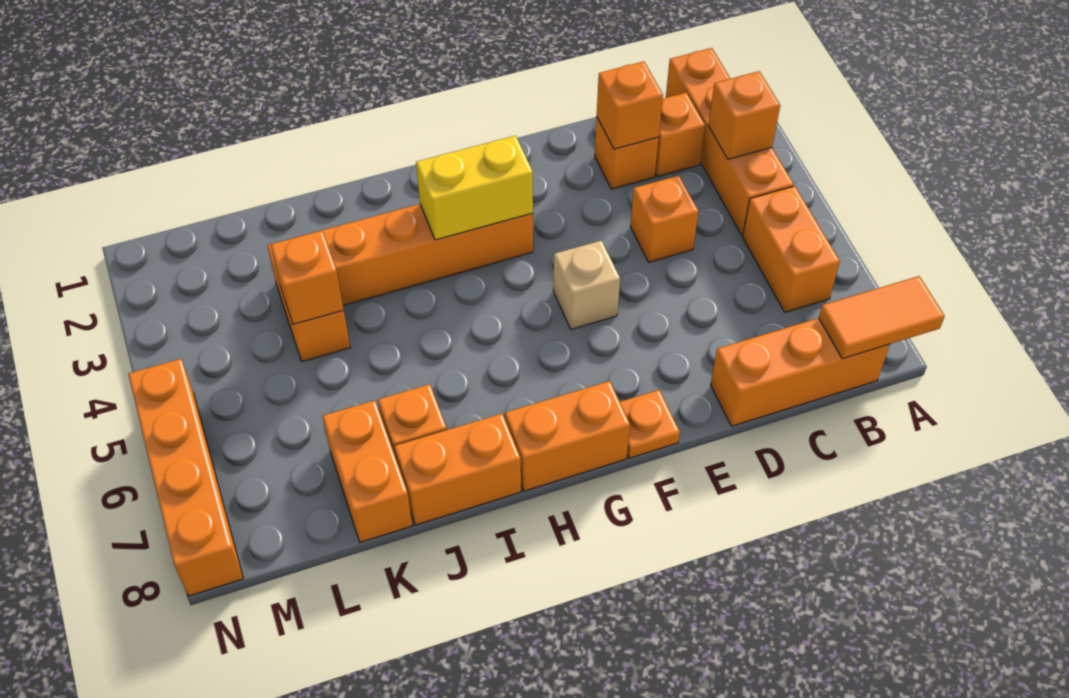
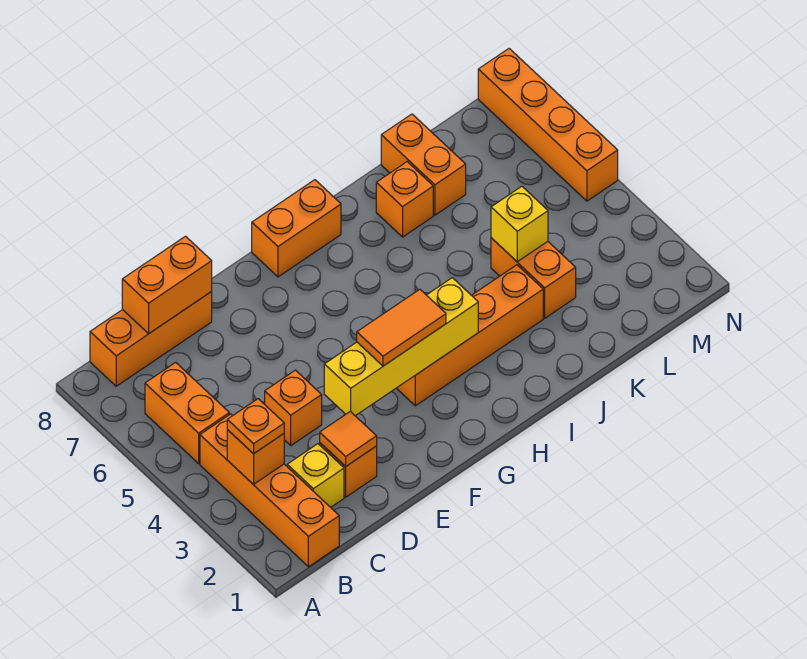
orange 1x2 tile [819,276,945,359] -> orange 1x2 tile moved to [357,289,446,366]
orange 1x1 brick [655,93,705,177] -> yellow 1x1 brick [287,444,344,507]
orange 1x1 brick [597,61,663,149] -> orange 1x1 tile [320,411,377,466]
tan 1x1 brick [553,240,620,329] -> none
orange 1x1 plate [620,390,680,458] -> orange 1x1 plate moved to [227,399,284,454]
yellow 1x2 brick [416,136,533,240] -> yellow 1x4 brick [324,278,478,416]
orange 1x2 brick [394,414,521,525] -> orange 1x2 brick moved to [122,236,212,334]
orange 1x1 brick [271,230,344,324] -> yellow 1x1 brick [491,186,548,262]

